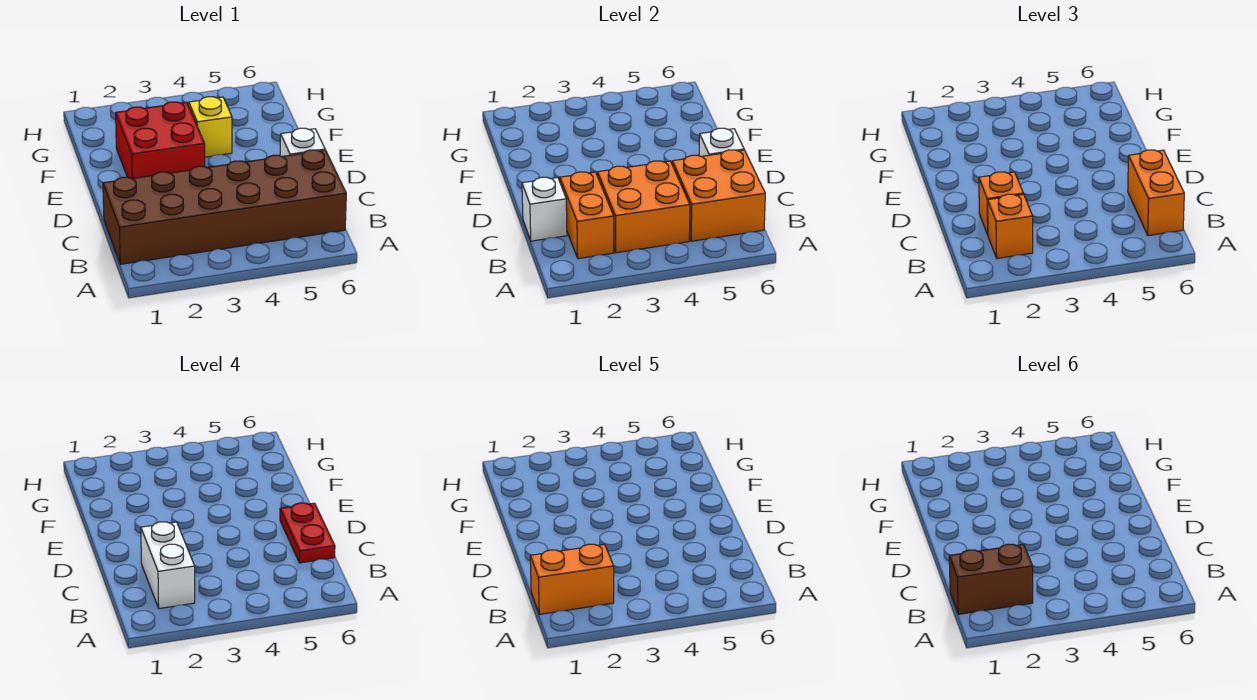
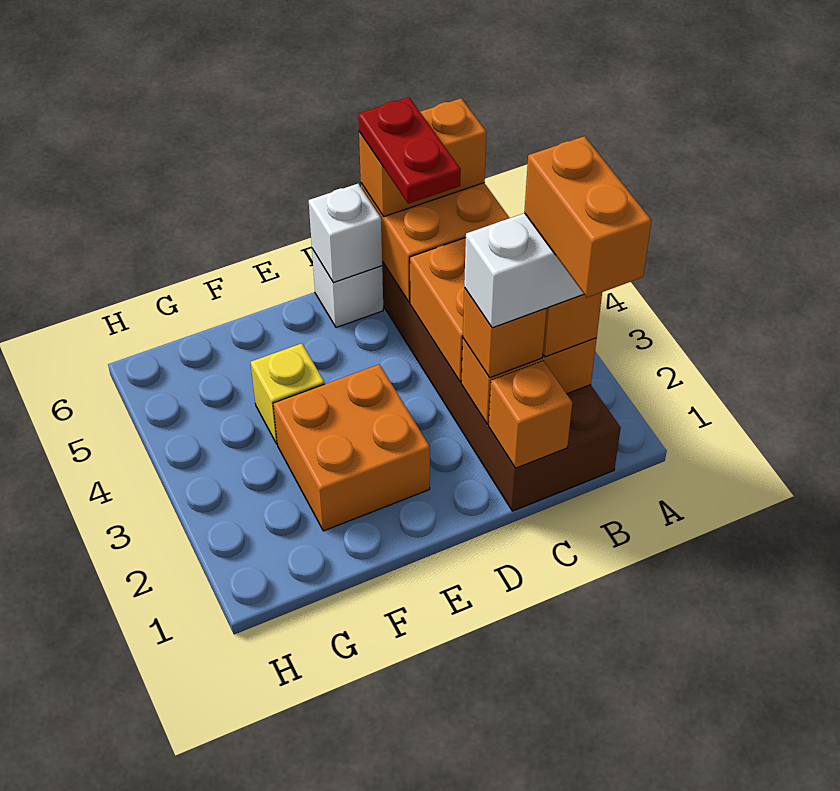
brown 1x2 brick [949,544,1033,614] -> none
white 1x1 brick [522,177,567,241] -> orange 1x1 brick [489,361,572,468]
red 1x2 plate [280,503,335,563] -> red 1x2 plate turned to [358,97,461,204]
red 2x2 brick [116,102,205,179] -> orange 2x2 brick [273,364,430,531]

